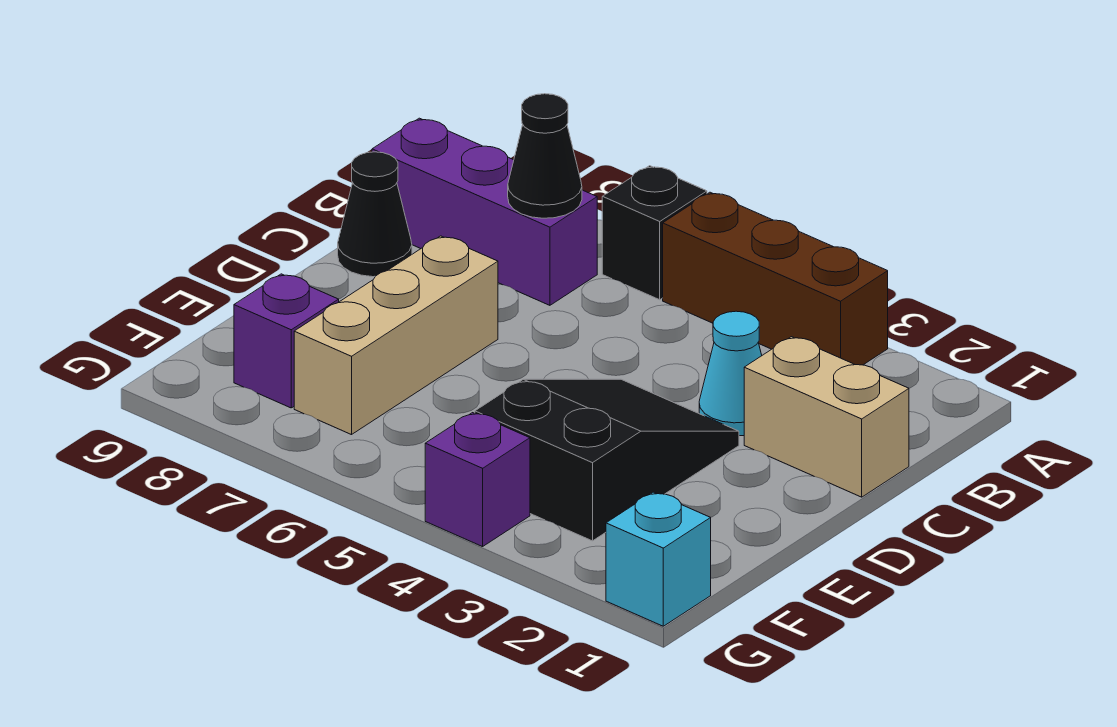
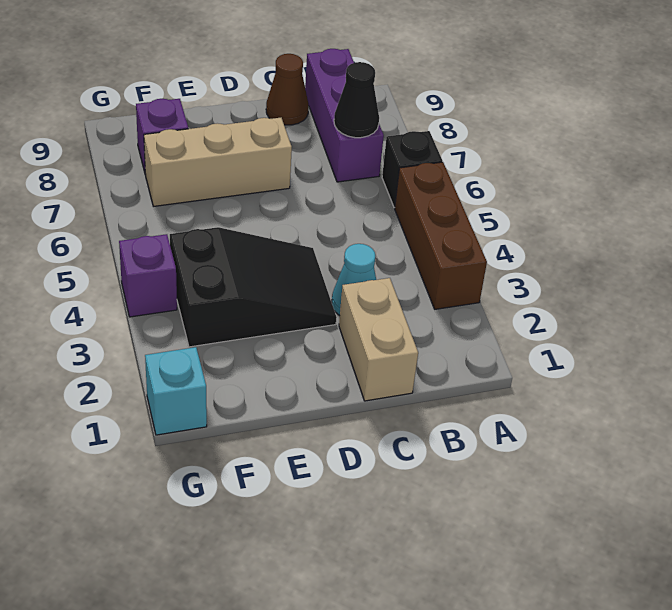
black 1x1 cone [338,152,412,277] -> brown 1x1 cone [266,54,309,125]

